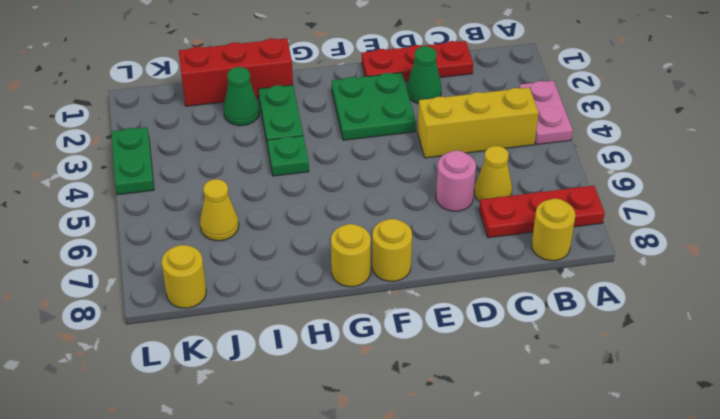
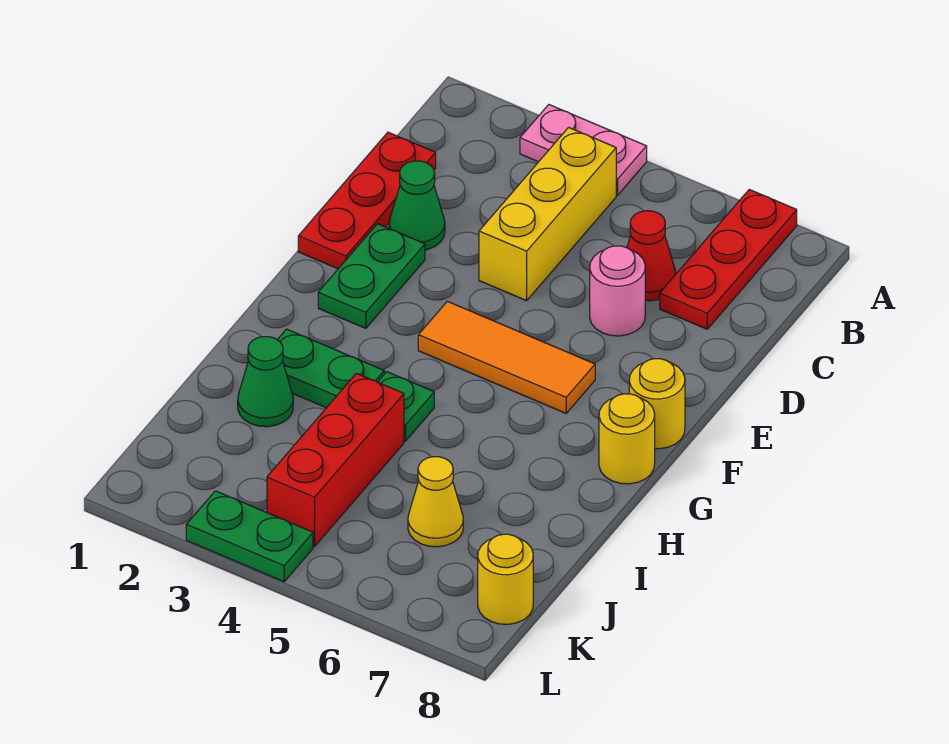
yellow 1x1 round brick [532,199,575,261] -> none
yellow 1x1 cone [474,146,512,202] -> red 1x1 cone [627,211,676,301]
green 2x2 plate [332,73,416,140] -> green 1x2 plate [318,224,425,328]
none -> orange 1x3 tile [418,301,595,413]
red 1x3 brick [179,38,293,106] -> red 1x3 brick moved to [267,373,404,547]

